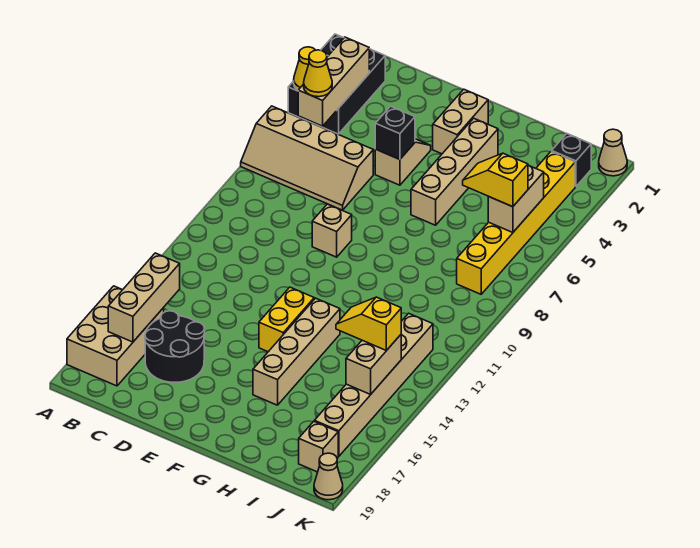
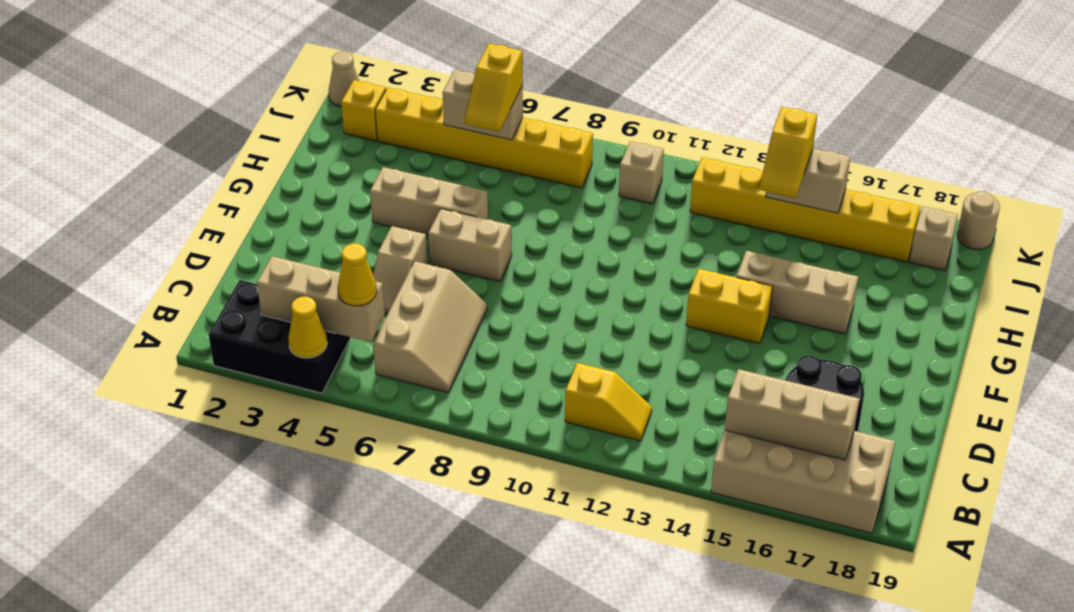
tan 2x4 slope [241,106,373,210] -> tan 2x3 slope [373,261,487,393]
tan 2x3 brick [67,286,164,386] -> tan 2x4 brick [711,430,895,533]
none -> yellow 1x2 slope [565,363,652,441]
tan 1x2 slope [375,139,431,185] -> tan 1x2 slope turned to [373,226,427,314]
black 1x1 brick [375,106,415,159] -> none
tan 1x1 brick [312,204,352,257] -> tan 1x1 brick moved to [619,141,664,204]
tan 1x2 brick [433,89,488,154] -> tan 1x2 brick moved to [428,209,512,281]
tan 1x4 brick [411,118,498,225] -> tan 1x3 brick [370,167,488,235]
tan 1x4 brick [253,298,340,405] -> tan 1x3 brick [737,251,858,334]
black 1x1 brick [552,134,591,186] -> yellow 1x1 brick [341,80,386,141]
tan 1x6 brick [314,313,433,456] -> yellow 1x6 brick [690,157,920,262]
tan 1x1 cone [314,453,343,500] -> tan 1x1 round brick [957,192,1000,250]

